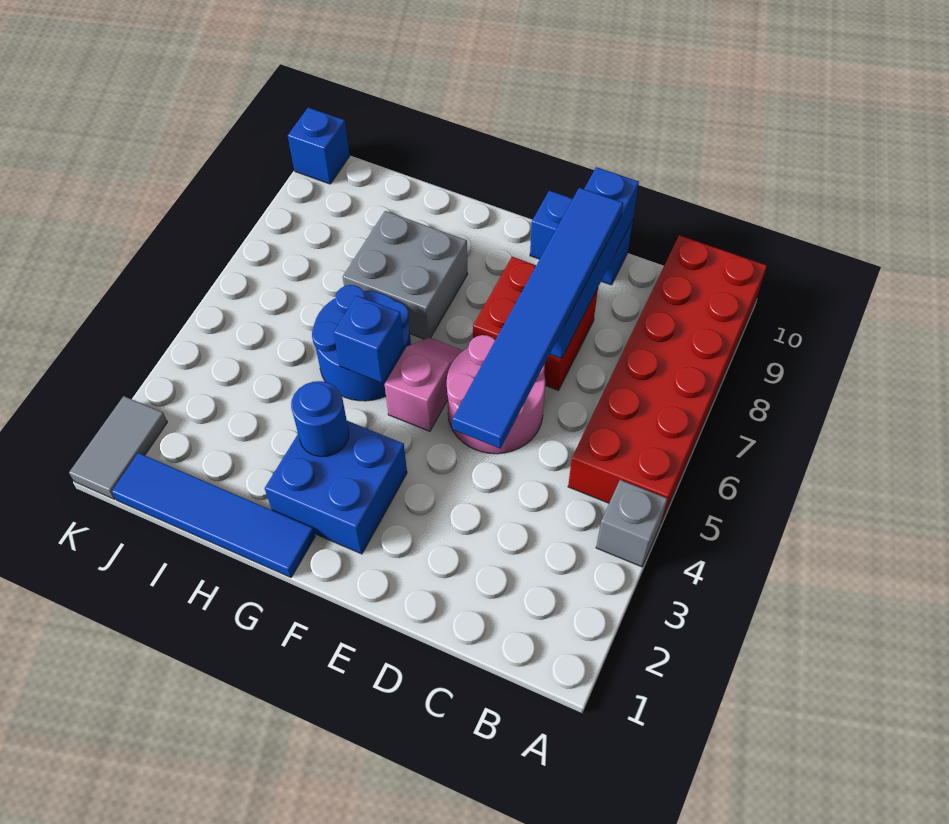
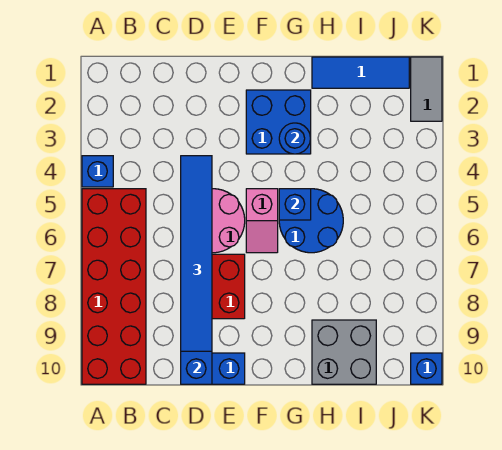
grey 1x1 brick [596,480,667,567] -> blue 1x1 brick [82,156,113,187]
blue 1x4 tile [112,453,315,577] -> blue 1x3 tile [312,57,409,88]
grey 2x2 brick [343,211,468,339] -> grey 2x2 brick moved to [312,320,376,384]

